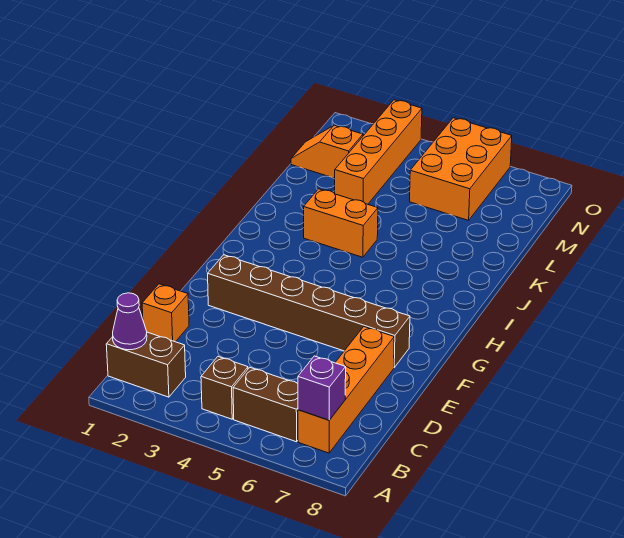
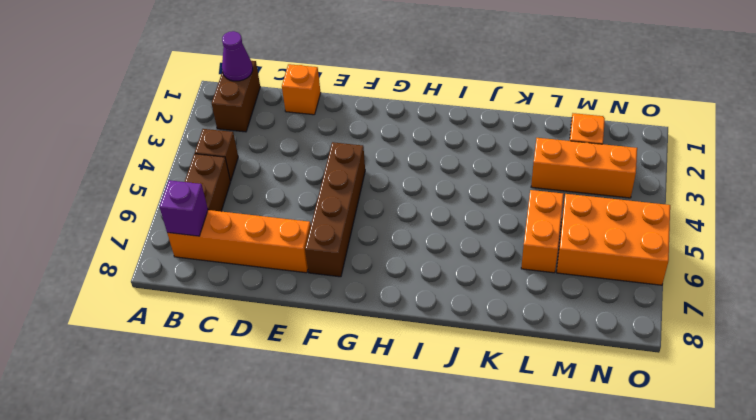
brown 1x6 brick [208,255,410,368] -> brown 1x4 brick [305,142,365,277]
orange 1x2 brick [304,189,378,257] -> orange 1x2 brick moved to [521,190,563,273]
orange 1x4 brick [335,100,422,204] -> orange 1x3 brick [531,138,637,198]

